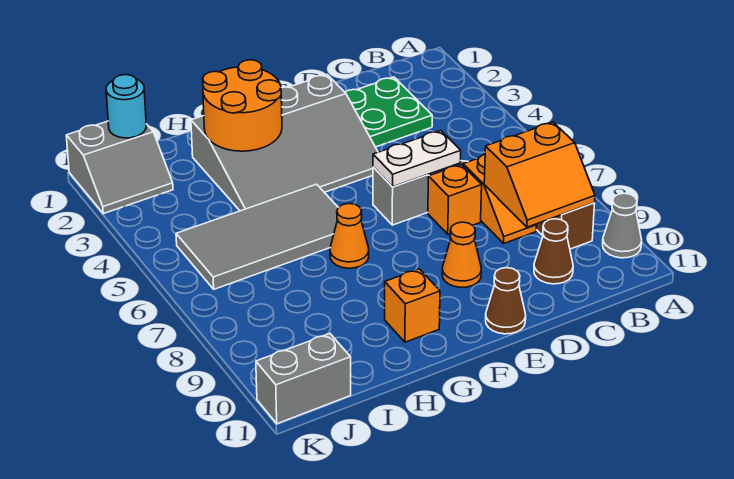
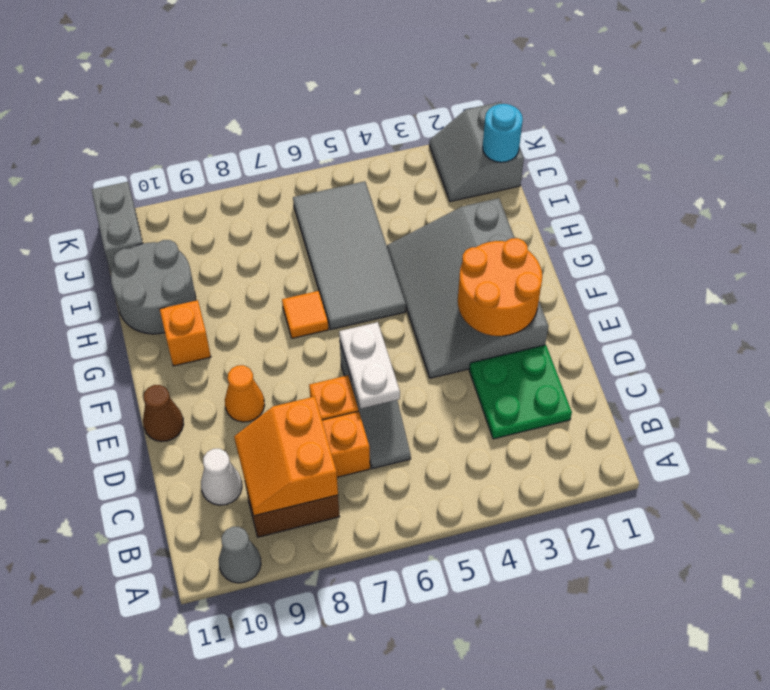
brown 1x1 cone [534,219,573,284] -> white 1x1 cone [201,449,242,505]
orange 2x2 round brick [203,60,282,151] -> orange 2x2 round brick moved to [458,238,542,336]
orange 1x1 cone [330,204,369,268] -> orange 1x1 tile [282,291,329,338]
none -> grey 2x2 round brick [111,240,196,334]

